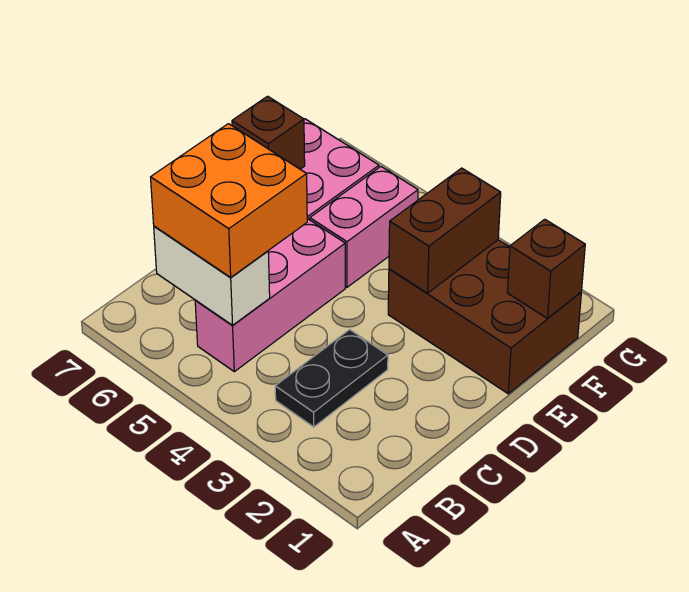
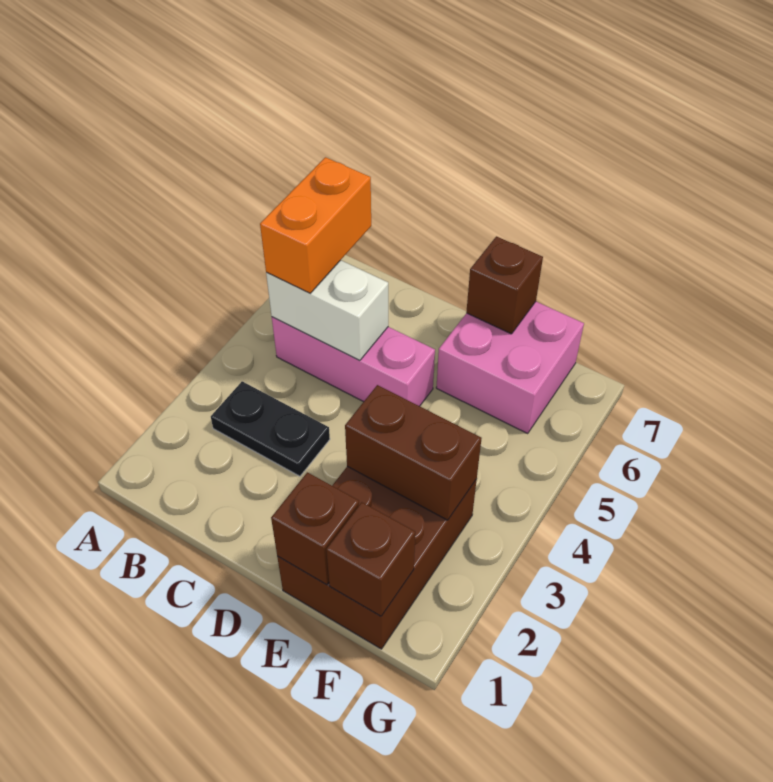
white 1x2 brick [154,226,270,325] -> white 1x2 brick turned to [266,260,388,360]
orange 2x2 brick [151,124,307,277] -> orange 1x2 brick [260,157,371,293]
none -> brown 1x1 brick [271,472,359,585]
pink 1x2 brick [310,167,418,287] -> none

